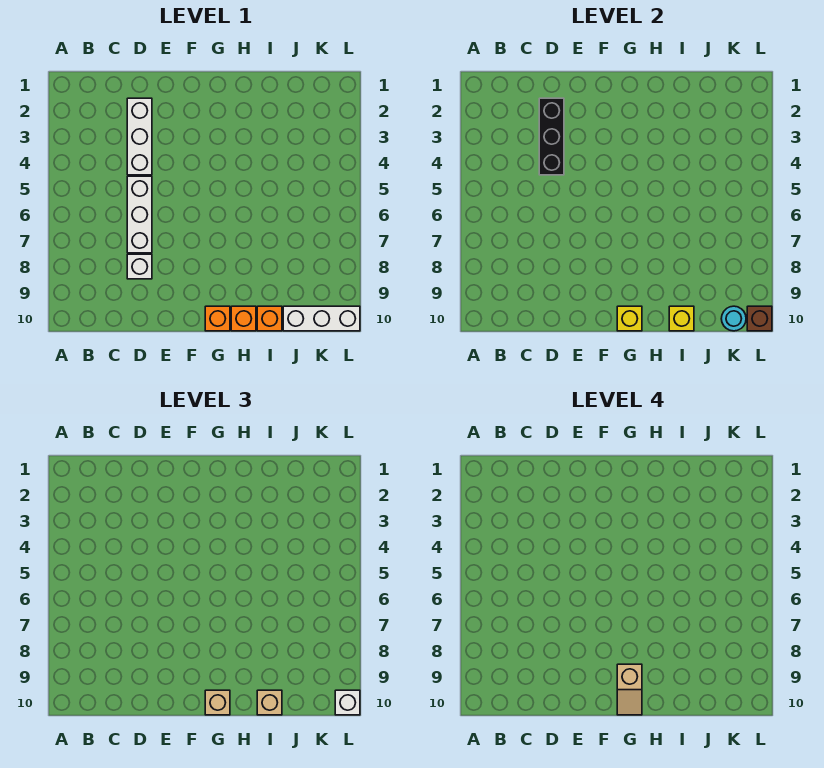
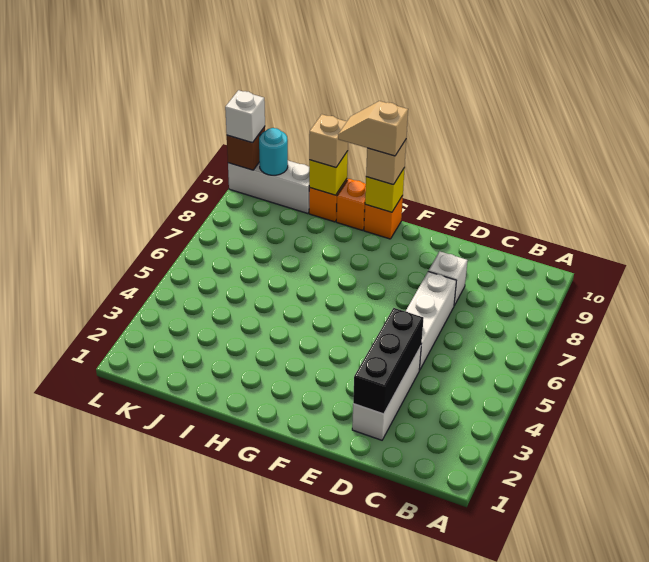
tan 1x2 slope [617,664,642,715] -> tan 1x2 slope turned to [338,101,408,156]

